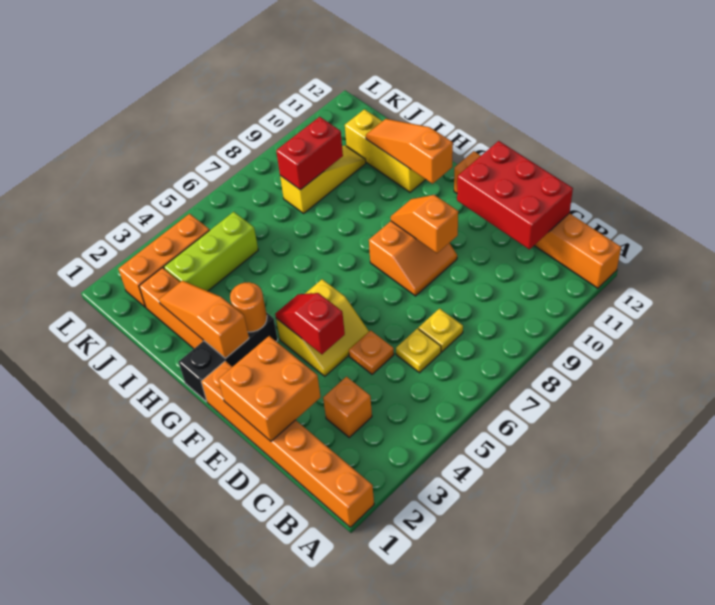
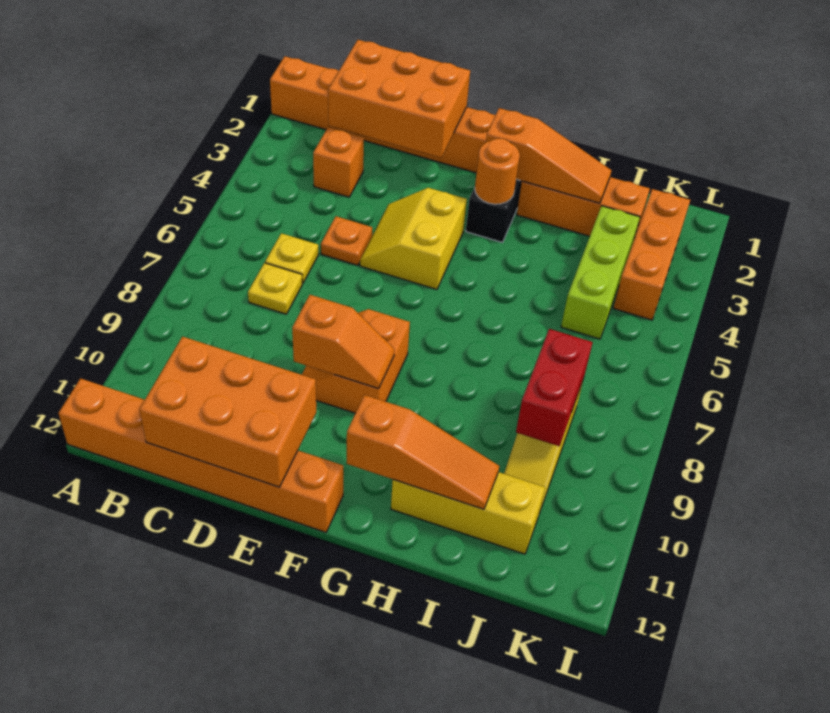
red 2x3 brick [457,141,573,249] -> orange 2x3 brick [139,337,316,487]
orange 2x2 brick [218,336,321,441] -> orange 2x3 brick [328,40,470,158]
red 1x2 slope [275,293,345,354] -> none

